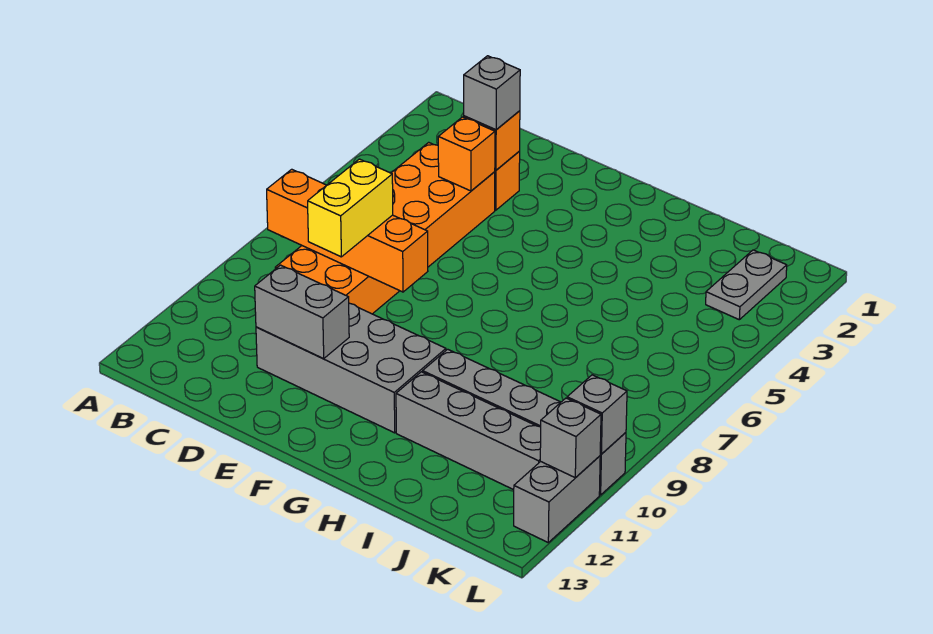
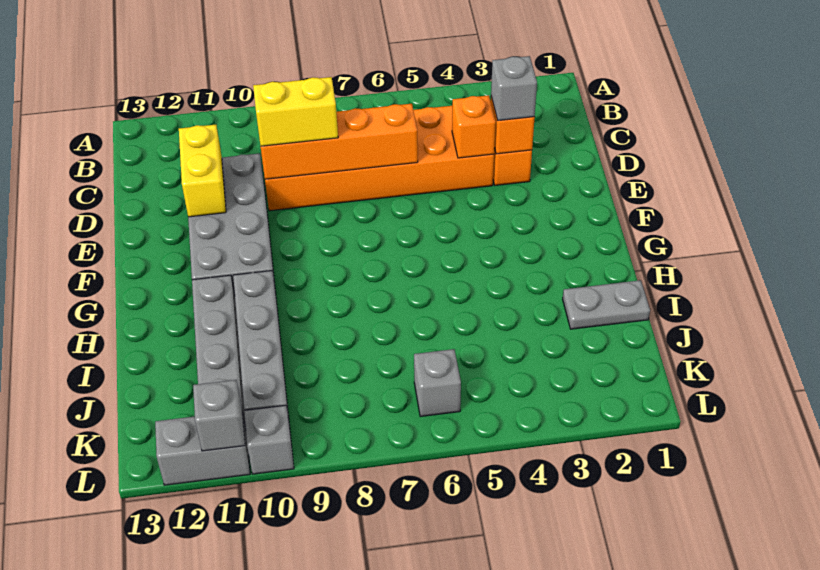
orange 1x4 brick [267,169,428,292] -> orange 1x4 brick turned to [261,104,418,179]
grey 1x2 brick [255,265,349,358] -> yellow 1x2 brick [179,125,226,217]
grey 1x2 plate [706,250,787,320] -> grey 1x2 plate moved to [563,280,650,329]
grey 1x1 brick [567,375,627,454] -> grey 1x1 brick moved to [414,349,461,417]

